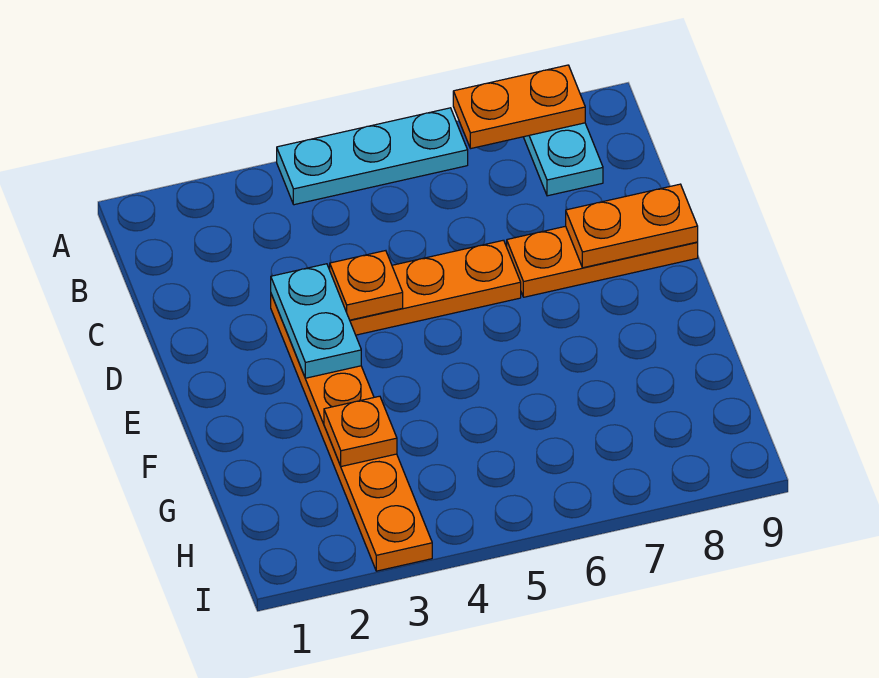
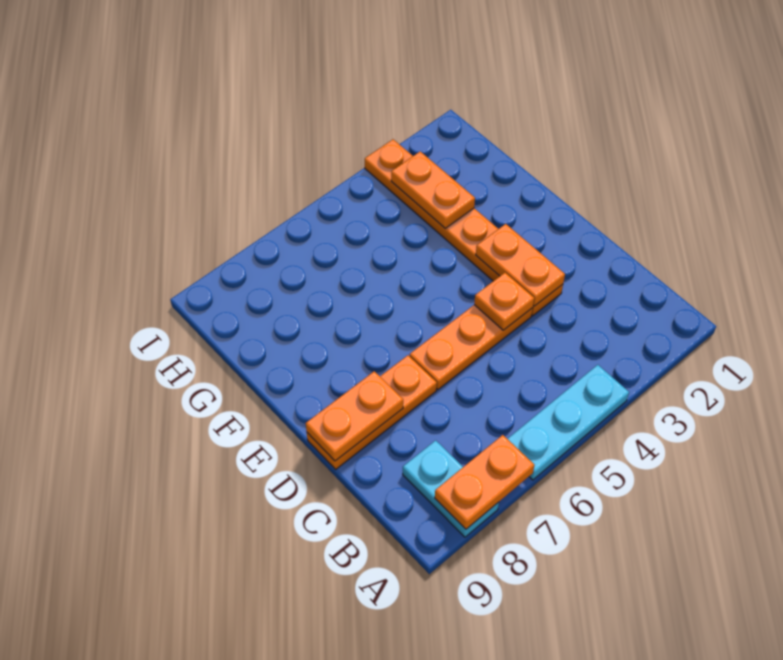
cyan 1x2 plate [271,264,361,378] -> orange 1x2 plate [476,224,565,306]
orange 1x1 plate [324,396,397,466] -> orange 1x2 plate [391,151,475,228]

